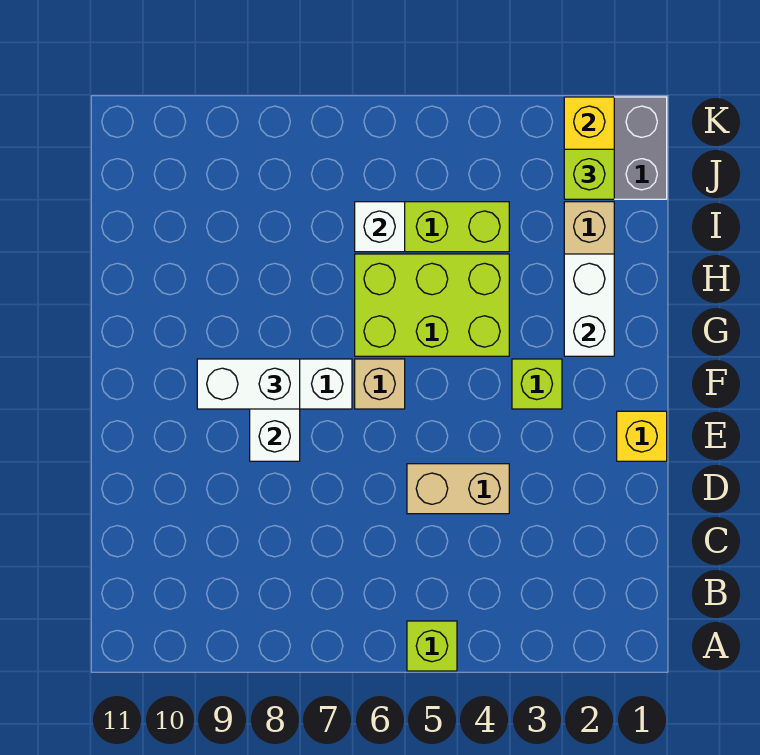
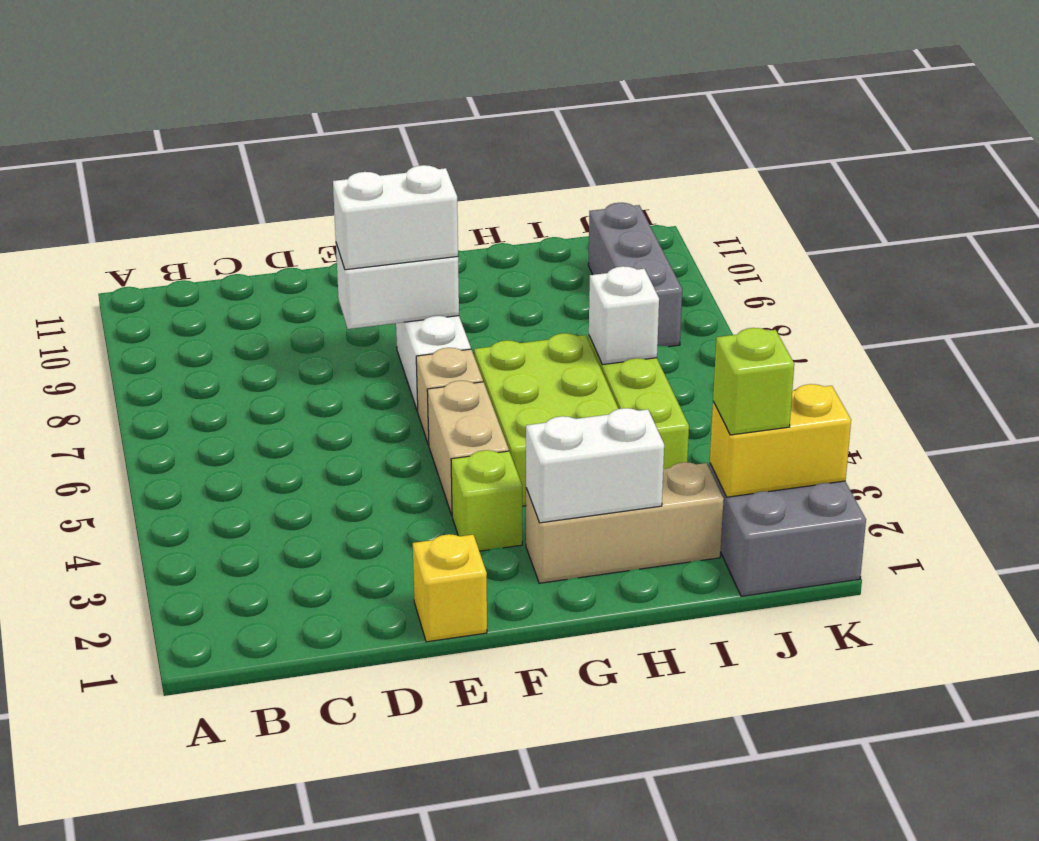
lime 1x1 brick [407,621,457,671] -> none
tan 1x2 brick [407,464,509,514] -> tan 1x2 brick moved to [427,381,509,515]
white 1x2 brick [197,359,300,409] -> white 1x2 brick turned to [333,165,458,270]
none -> grey 1x3 brick [588,203,682,347]

